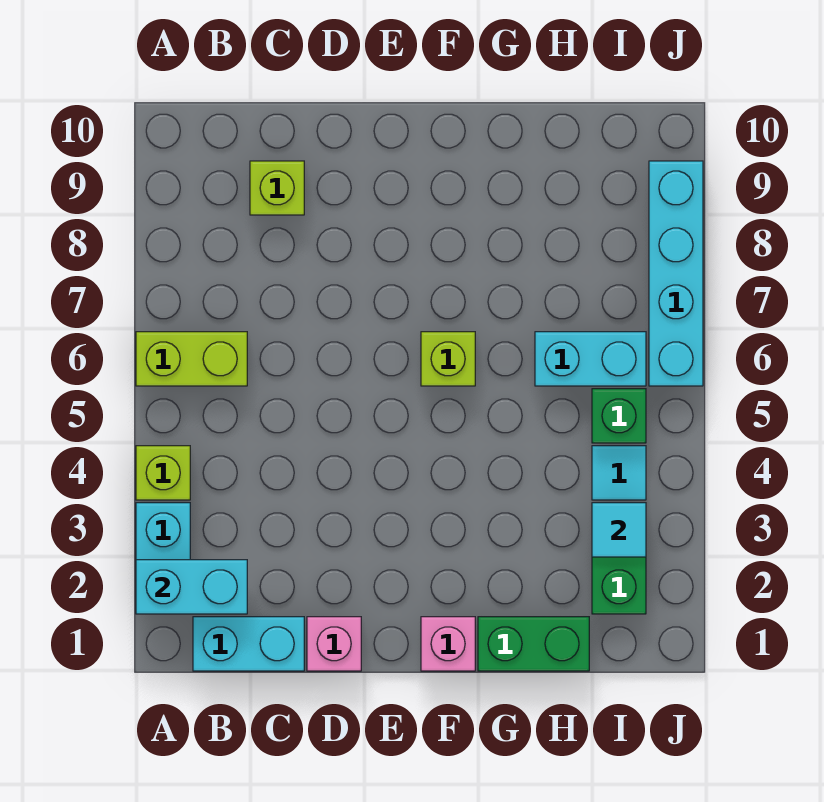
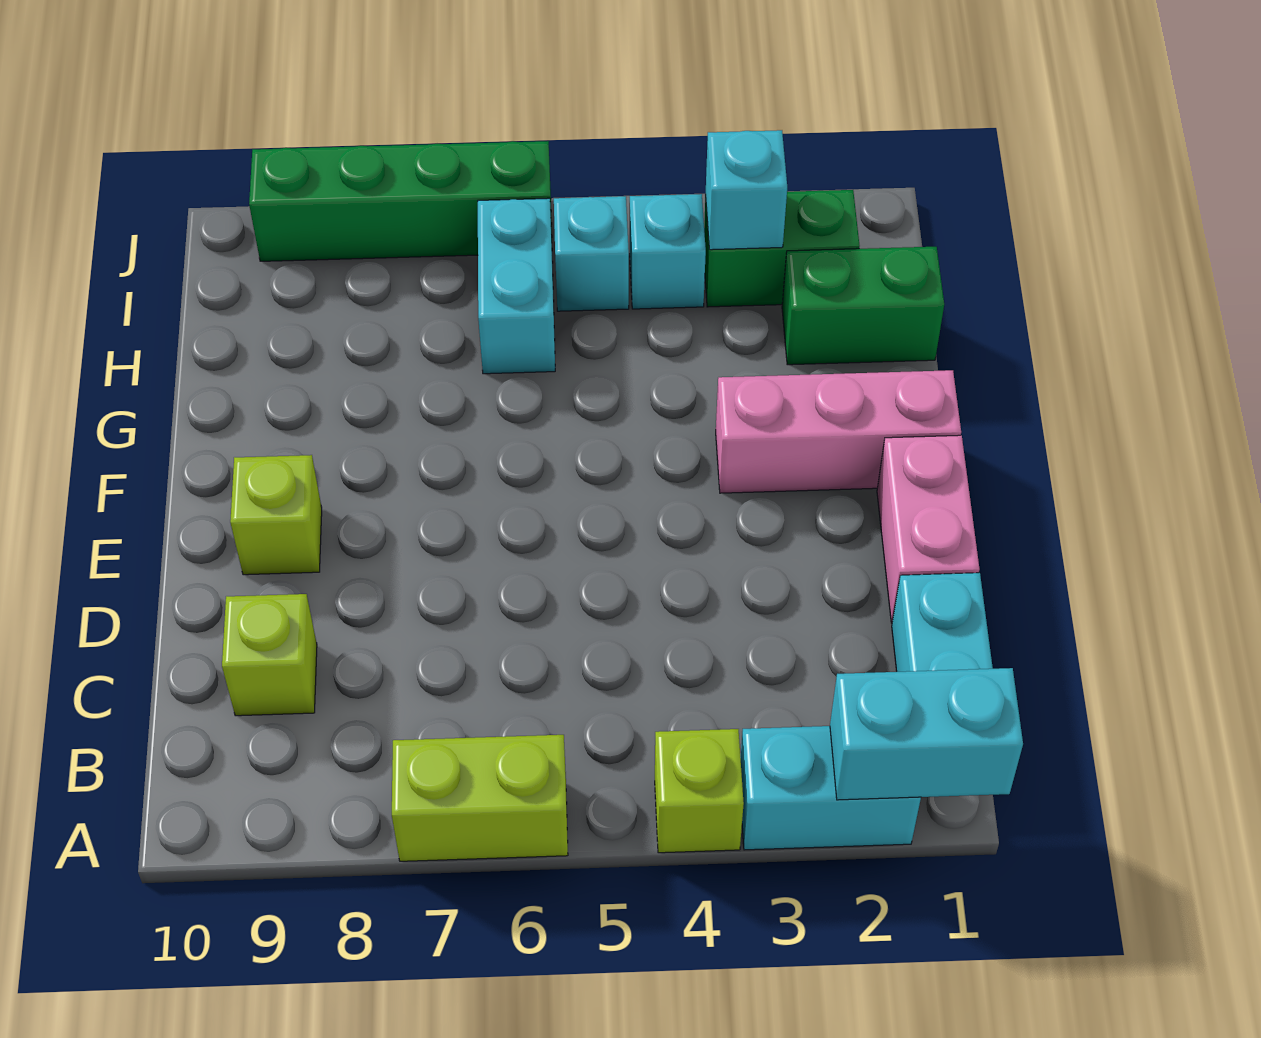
cyan 1x2 brick [136,560,247,614] -> cyan 1x2 brick turned to [830,668,1023,800]
lime 1x2 brick [136,332,247,386] -> lime 1x2 brick turned to [392,735,568,861]
pink 1x1 brick [307,617,361,671] -> pink 1x2 brick [877,435,979,623]
pink 1x1 brick [421,617,475,671] -> pink 1x3 brick [716,370,961,493]
lime 1x1 brick [421,332,475,386] -> lime 1x1 brick moved to [230,455,322,575]
green 1x2 brick [478,617,589,671] -> green 1x2 brick turned to [782,247,944,365]
cyan 1x1 tile [592,503,646,557] -> cyan 1x1 brick [706,130,787,250]
cyan 1x1 tile [592,446,646,500] -> cyan 1x1 brick [630,194,706,309]
green 1x1 brick [592,389,646,443] -> cyan 1x1 brick [554,196,629,311]
cyan 1x4 brick [649,161,703,386] -> green 1x4 brick [249,141,552,261]

